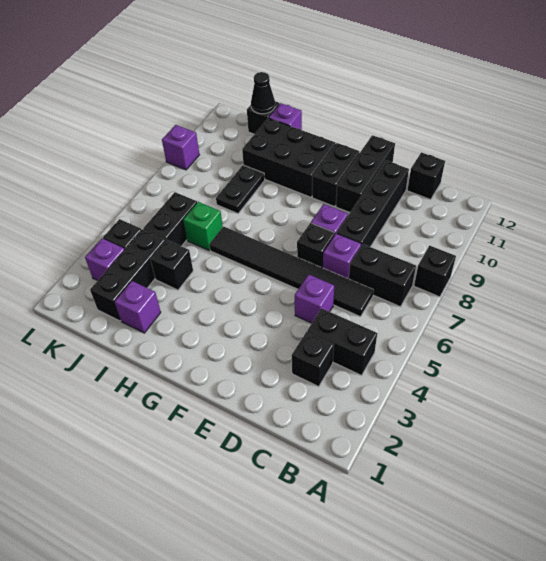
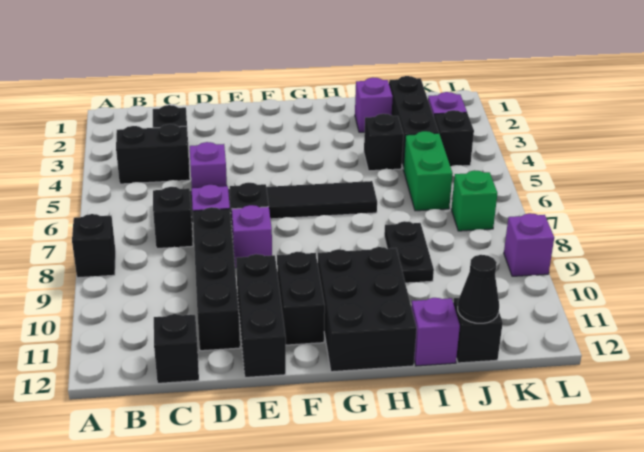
black 1x2 brick [349,244,416,307] -> black 1x1 brick [153,187,193,248]
black 2x3 brick [242,118,336,197] -> black 2x3 brick turned to [318,247,417,372]
green 1x1 brick [183,202,223,250] -> green 1x1 brick moved to [451,170,497,231]
black 1x2 brick [143,192,197,246] -> green 1x2 brick [403,131,453,211]

